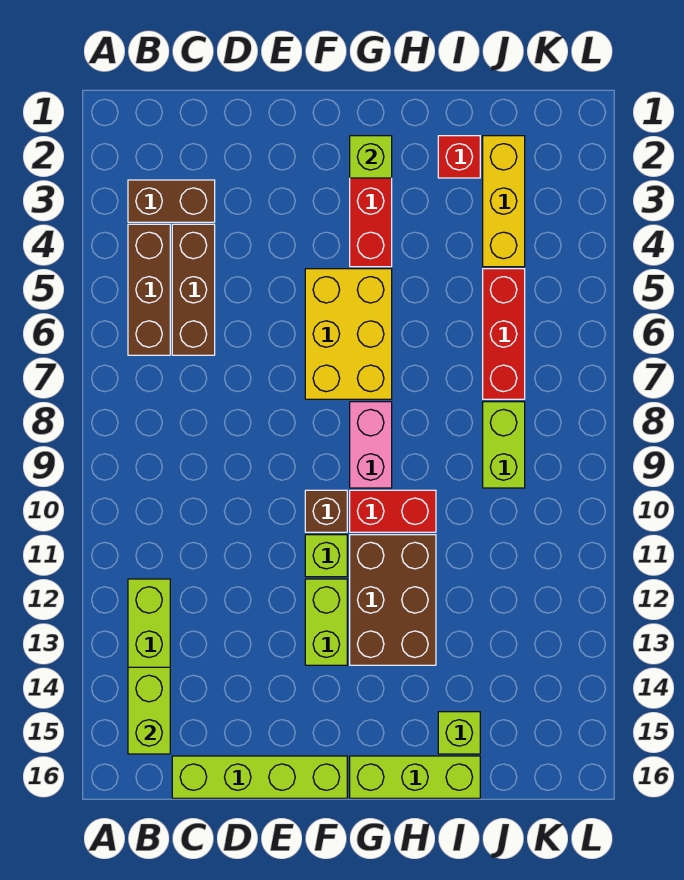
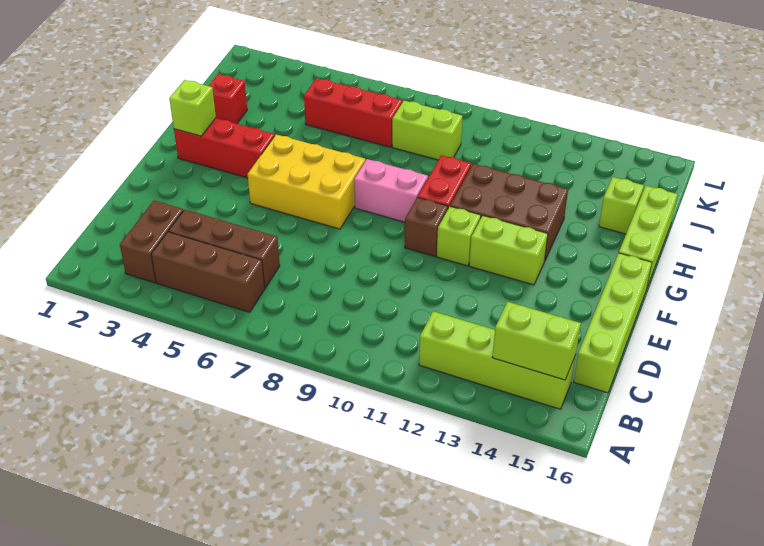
yellow 1x3 brick [483,136,525,267] -> none

